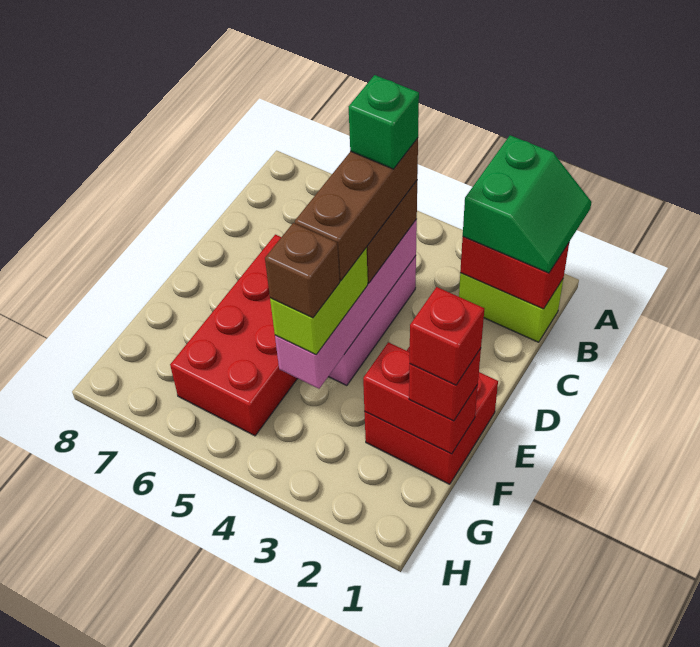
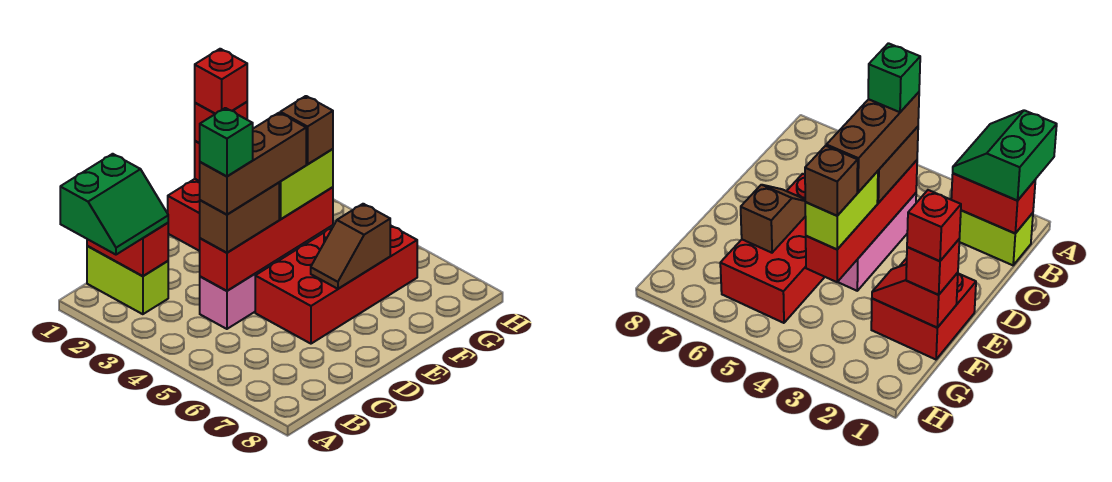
green 2x2 slope [463,135,591,273] -> green 2x2 slope turned to [60,154,168,255]
pink 1x4 brick [275,219,417,389] -> red 1x4 brick [200,187,333,291]
none -> brown 1x2 slope [311,204,390,289]
red 1x2 brick [363,342,478,454] -> red 1x2 slope [872,264,958,328]

